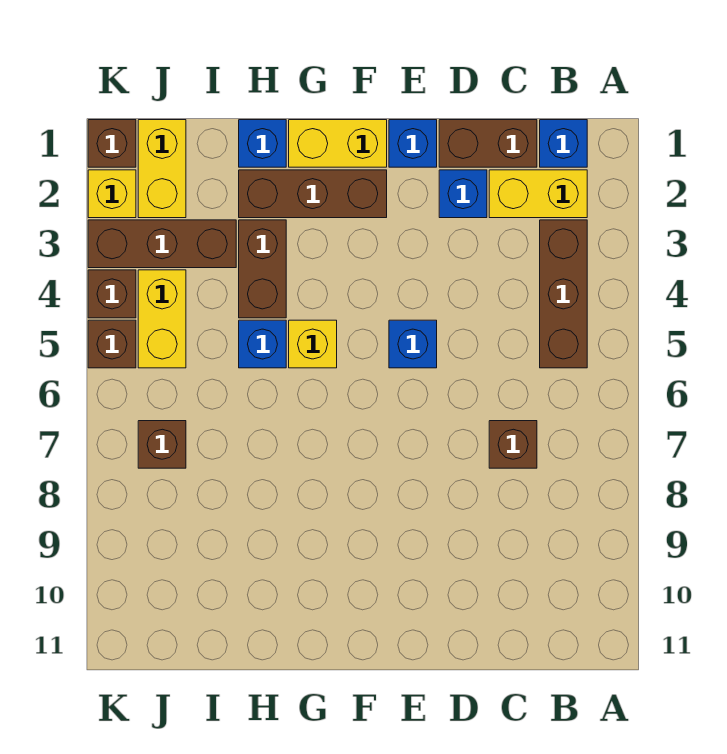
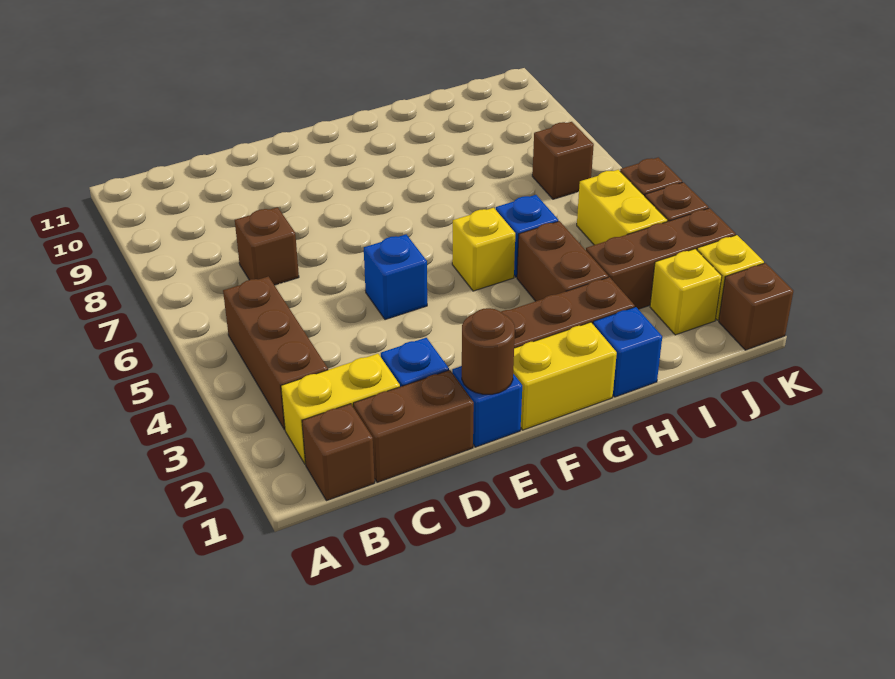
blue 1x1 brick [540,120,587,167] -> brown 1x1 brick [302,404,375,501]
none -> brown 1x1 round brick [462,308,515,394]
yellow 1x2 brick [138,120,186,218] -> yellow 1x1 brick [650,249,722,335]

